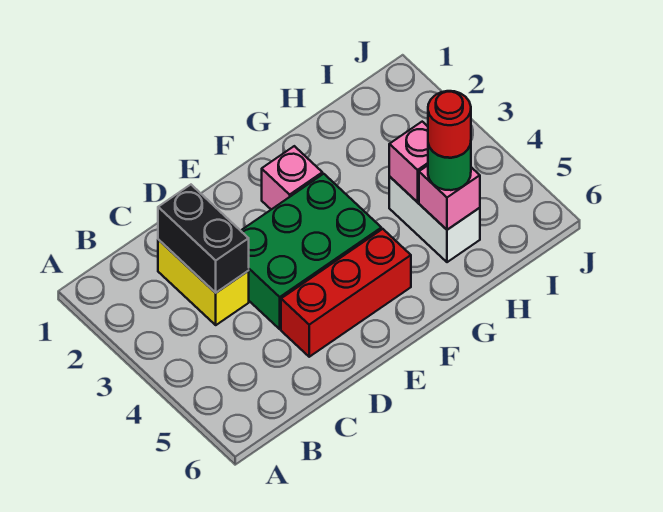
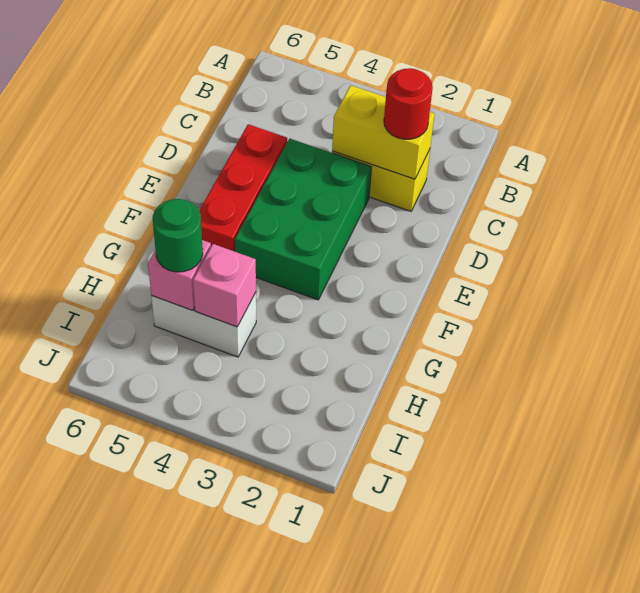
black 1x2 brick [158,185,249,293] -> yellow 1x2 brick [332,85,435,179]
pink 1x1 brick [262,146,322,209] -> none
red 1x1 round brick [428,91,471,158] -> red 1x1 round brick moved to [384,68,433,139]

